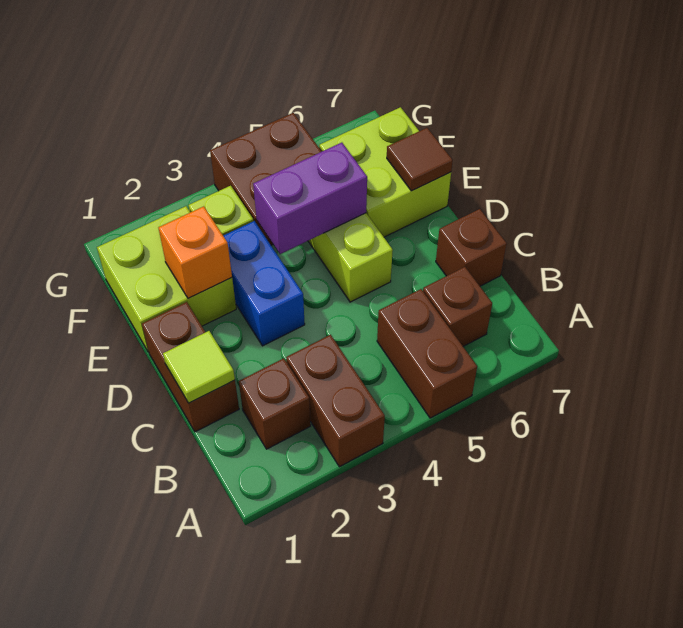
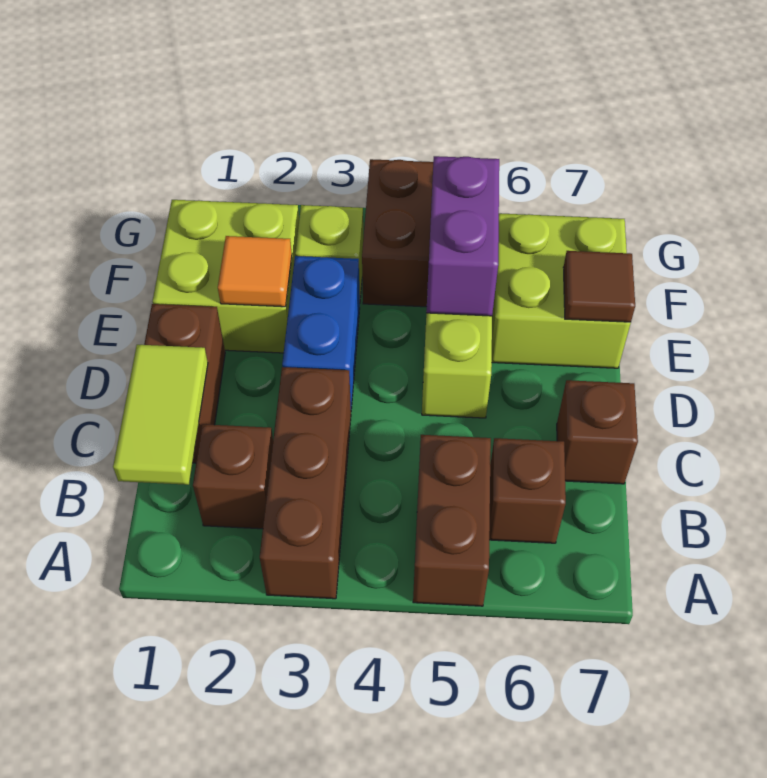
brown 1x2 brick [286,335,385,467] -> brown 1x3 brick [260,367,351,599]
lime 1x1 tile [163,331,235,403] -> lime 1x2 tile [113,345,208,485]
orange 1x1 brick [158,206,232,298] -> orange 1x1 tile [218,236,292,307]
purple 1x2 brick [253,143,367,254] -> purple 1x2 brick turned to [426,156,499,316]

